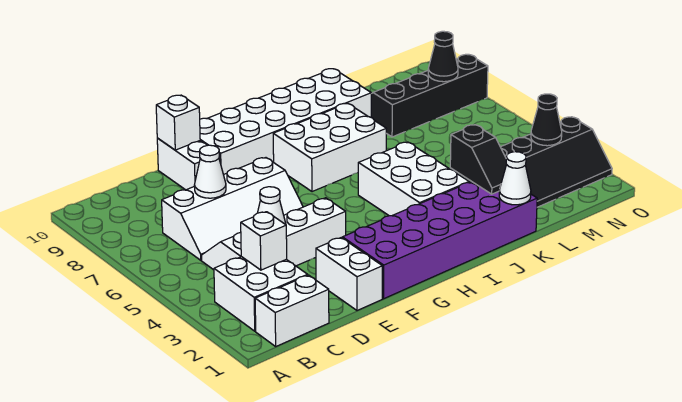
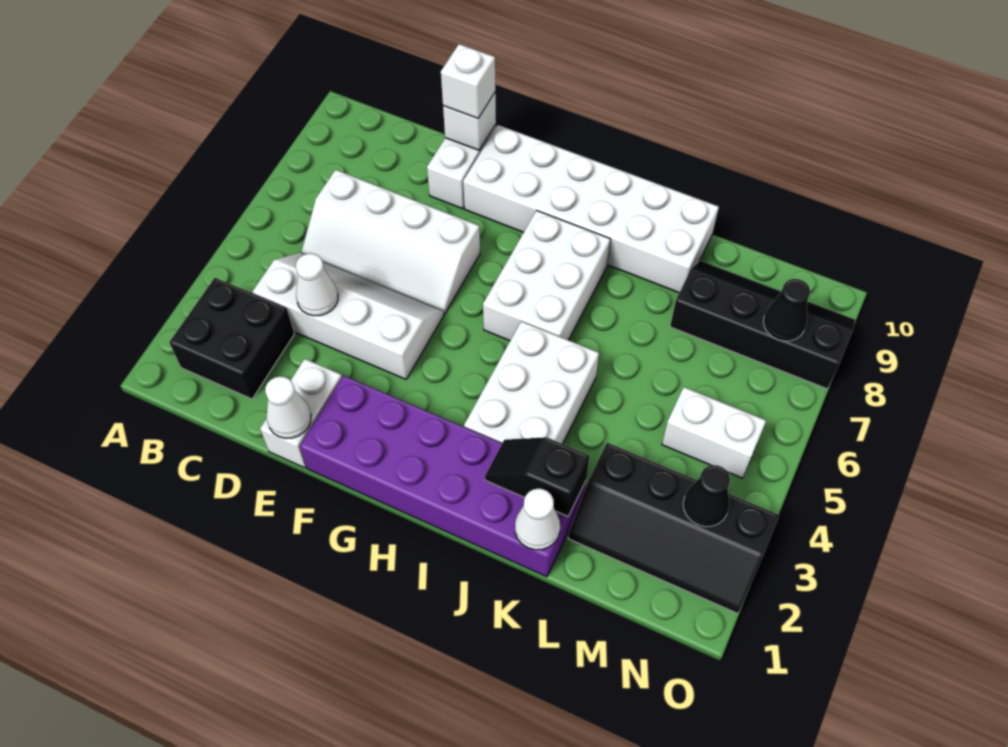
white 1x2 brick [255,275,329,346] -> white 1x2 brick moved to [662,387,766,478]
white 2x2 brick [214,257,308,331] -> black 2x2 brick [169,278,294,399]
white 1x1 brick [241,212,287,270] -> white 1x1 brick moved to [441,44,495,118]
white 1x1 cone [195,145,226,198] -> white 1x1 cone moved to [265,376,311,438]
white 2x3 brick [273,103,386,192] -> white 2x3 brick turned to [483,210,610,341]
black 1x2 slope [450,125,506,194] -> black 1x2 slope turned to [485,437,589,516]

